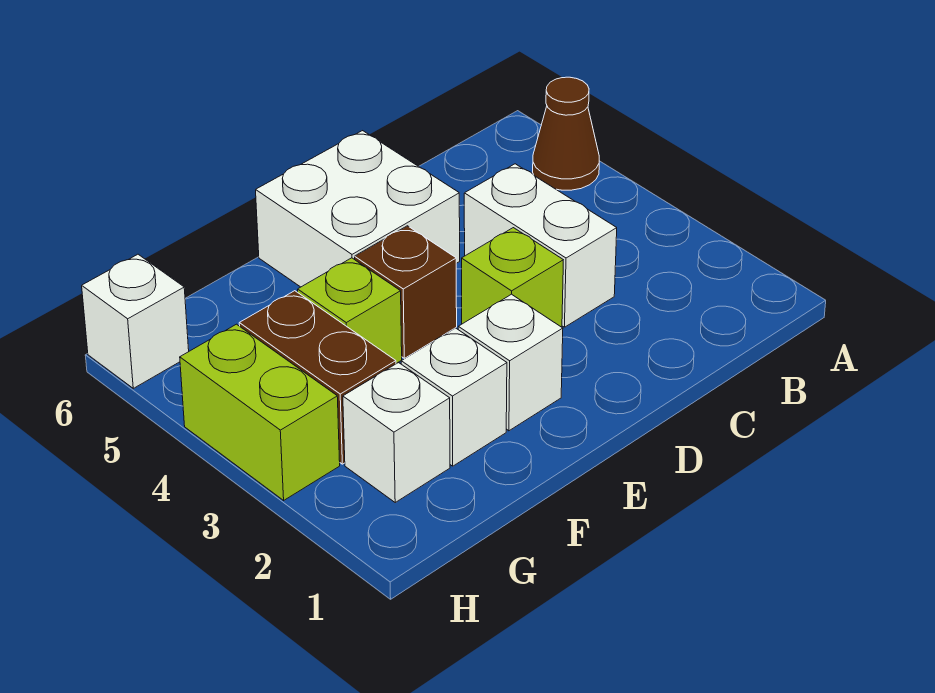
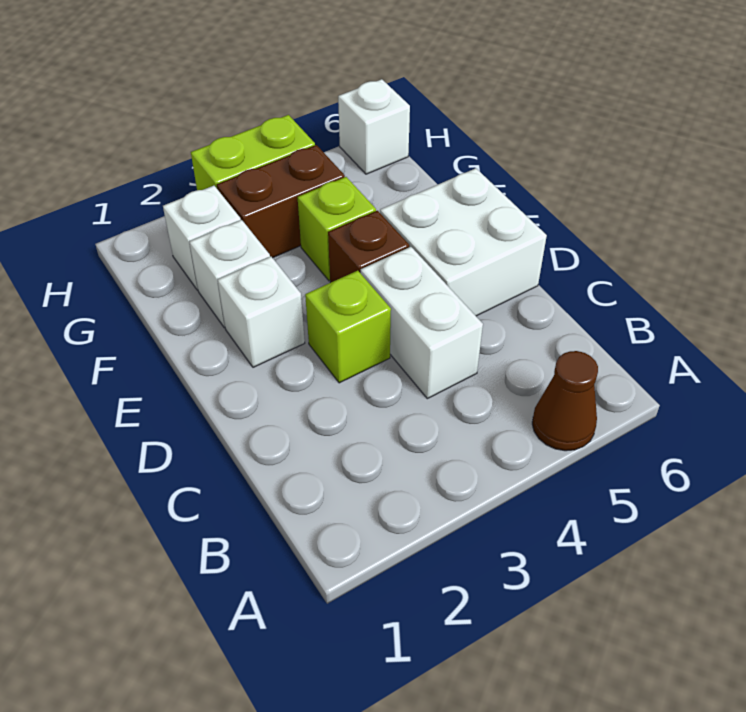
white 1x2 brick [464,164,617,327] -> white 1x2 brick turned to [361,247,483,399]

